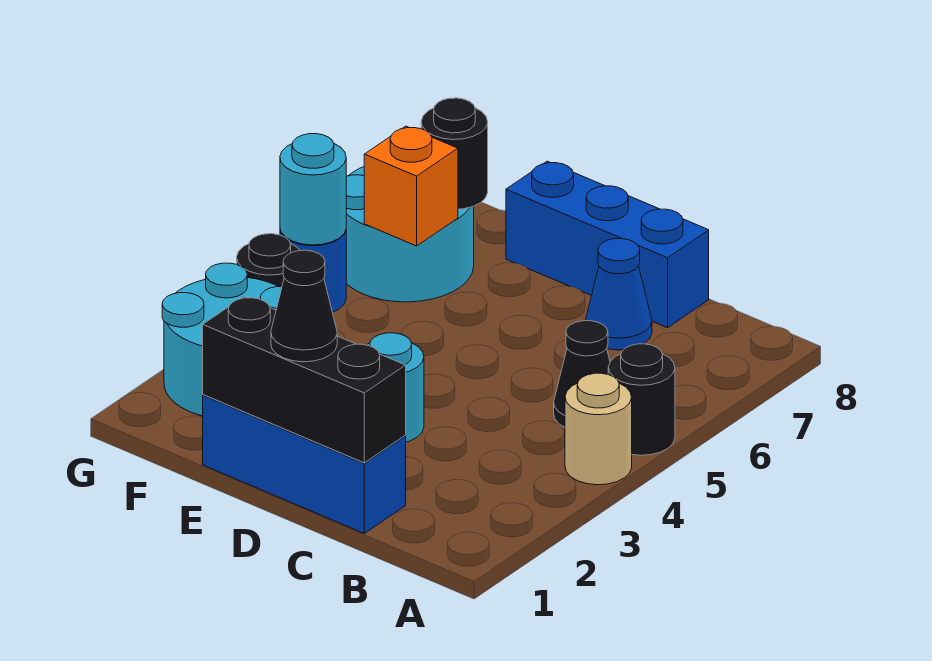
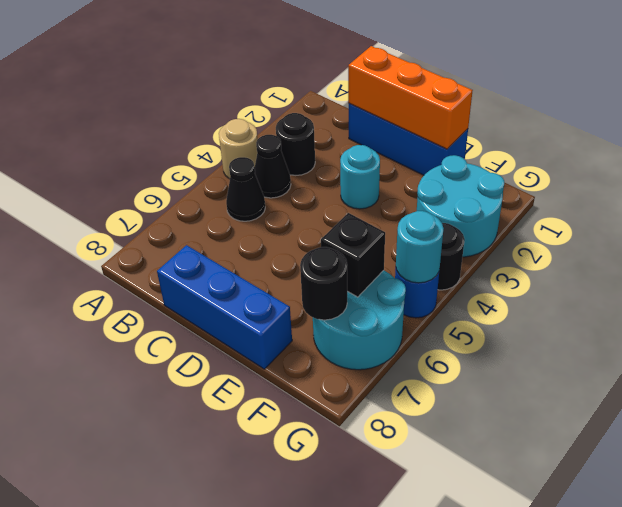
black 1x1 round brick [608,344,675,455] -> black 1x1 round brick moved to [276,113,315,175]
black 1x3 brick [203,297,406,463] -> orange 1x3 brick [348,46,473,149]
blue 1x1 cone [586,239,652,350] -> none
black 1x1 cone [271,250,337,362] -> black 1x1 cone moved to [255,135,291,198]
orange 1x1 brick [364,126,458,246] -> black 1x1 brick [321,213,385,297]

